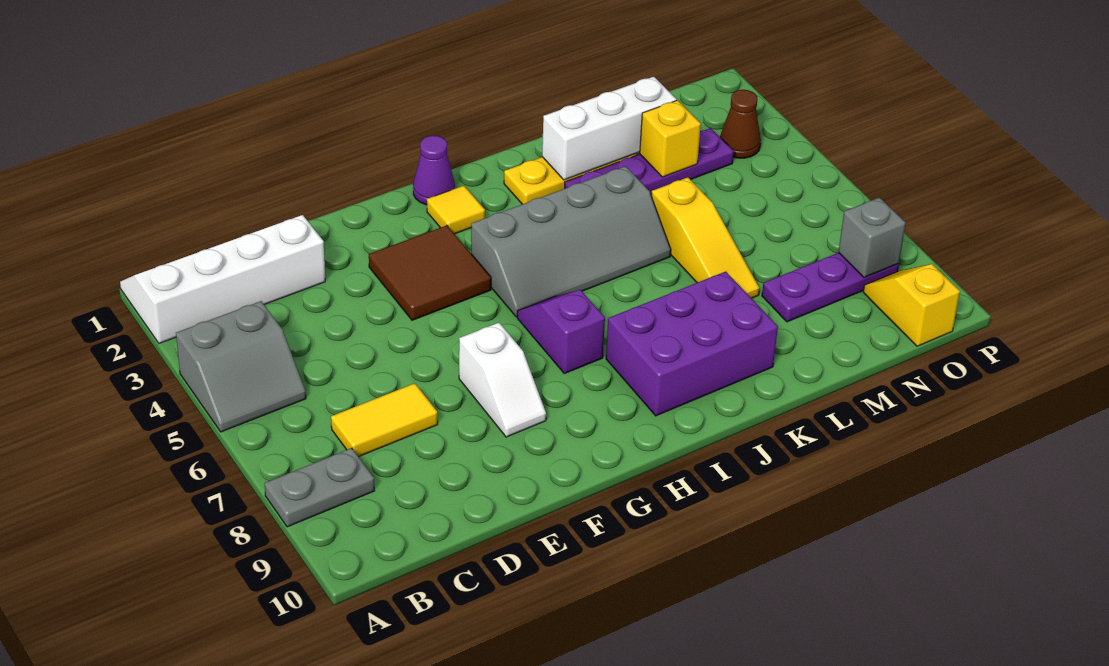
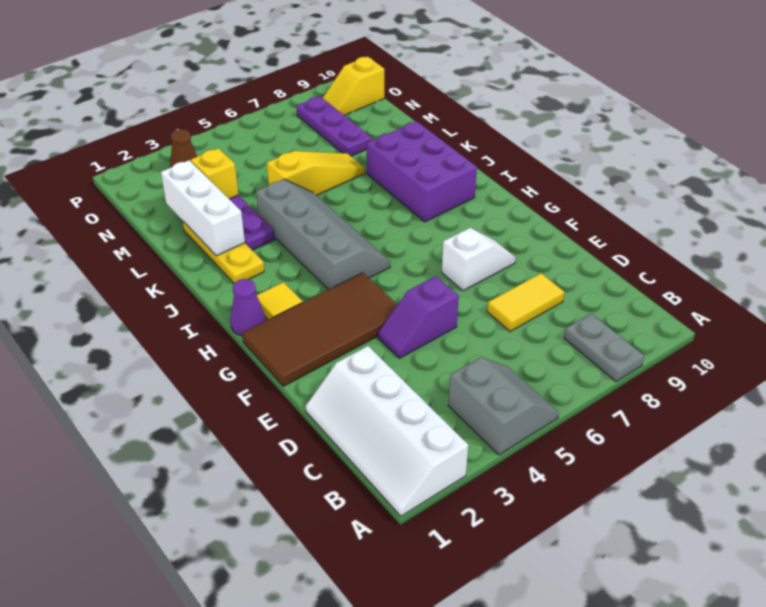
yellow 1x2 tile [331,383,438,457] -> yellow 1x2 tile turned to [487,273,564,332]
brown 2x2 tile [369,225,491,320] -> brown 2x4 tile [242,273,398,386]
purple 1x2 slope [517,290,605,374] -> purple 1x2 slope moved to [378,276,459,358]
grey 1x1 brick [839,198,906,278] -> none

